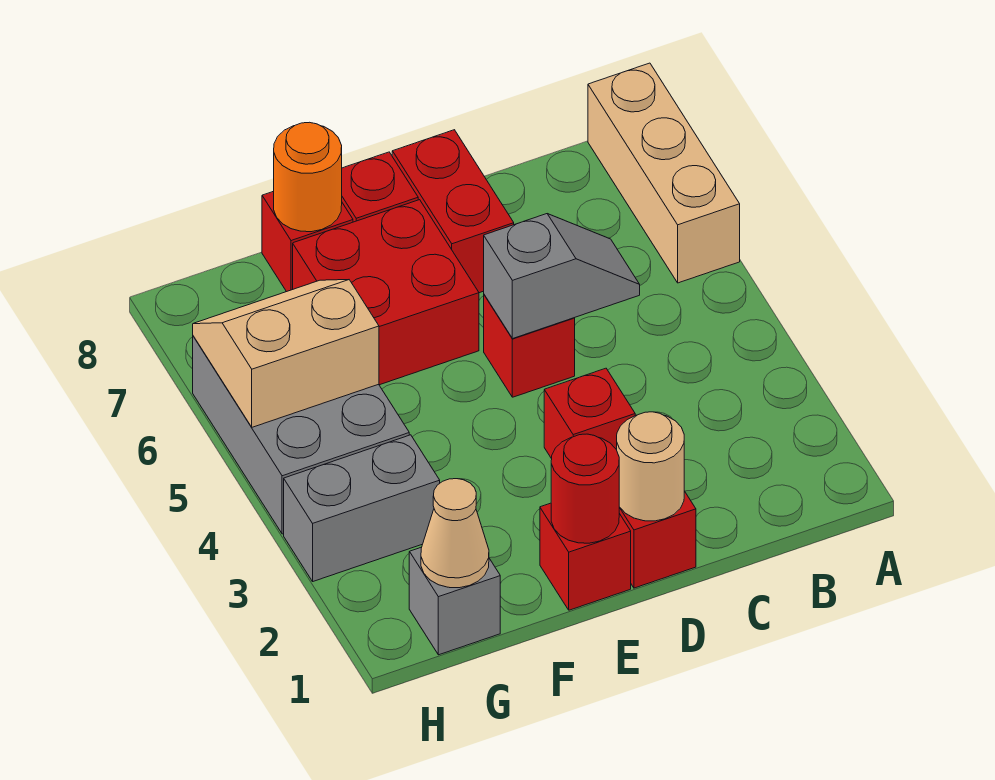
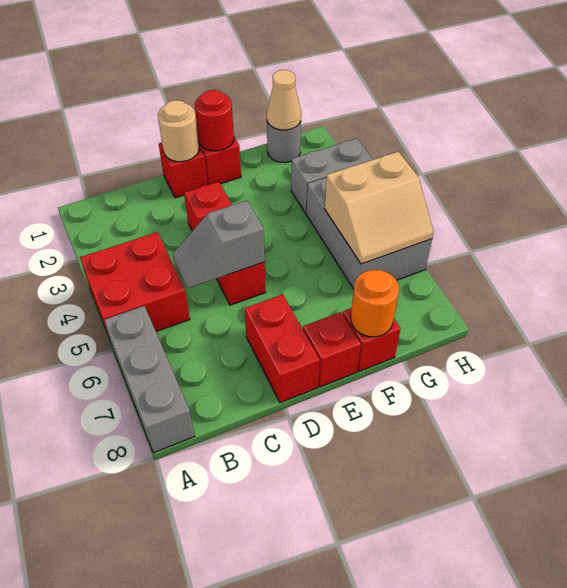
tan 1x3 brick [588,63,740,283] -> grey 1x3 brick [104,306,194,453]
red 2x2 brick [293,200,479,385] -> red 2x2 brick moved to [80,232,190,342]
grey 1x1 brick [409,547,500,655] -> grey 1x1 round brick [267,122,301,163]

